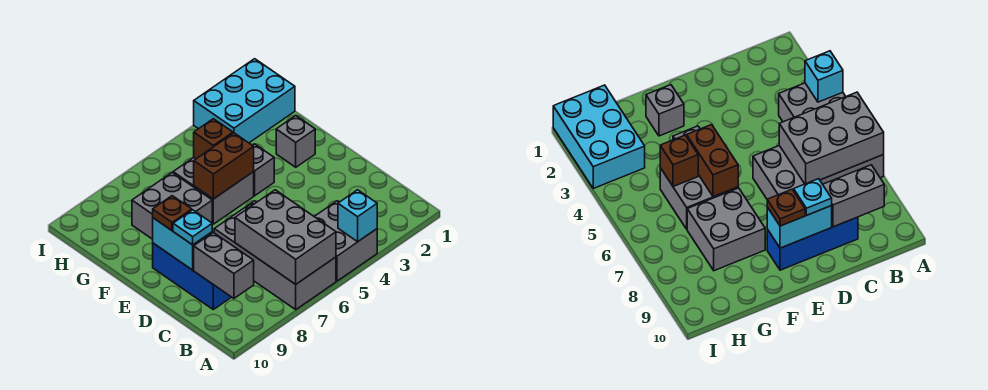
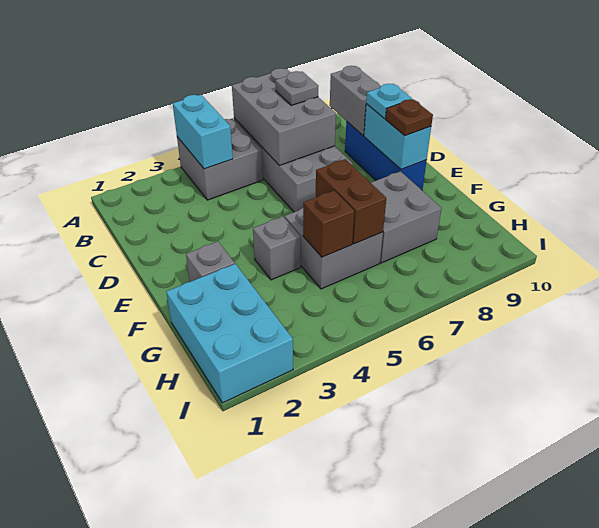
cyan 1x1 brick [338,190,377,242] -> cyan 1x2 brick [173,95,233,169]
none -> grey 1x1 plate [275,71,318,105]
brown 1x2 brick [194,133,254,199] -> brown 1x2 brick turned to [316,159,386,244]
cyan 2x3 brick [194,59,295,143] -> cyan 2x3 brick turned to [166,264,293,403]

